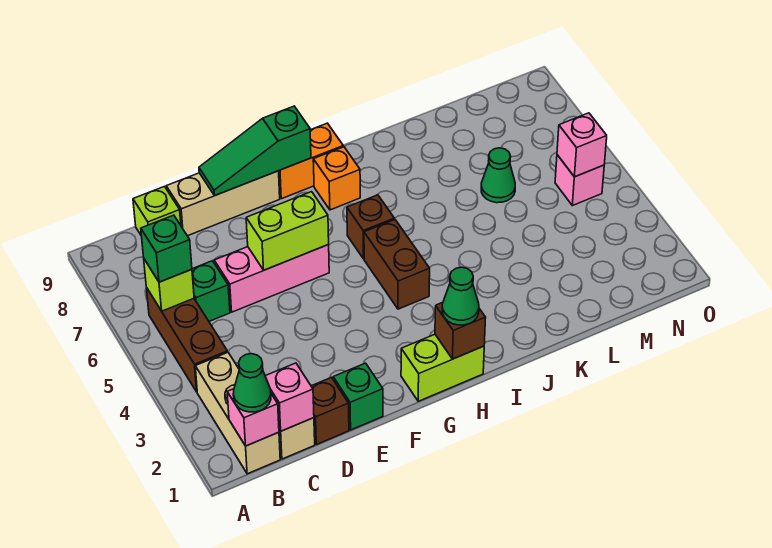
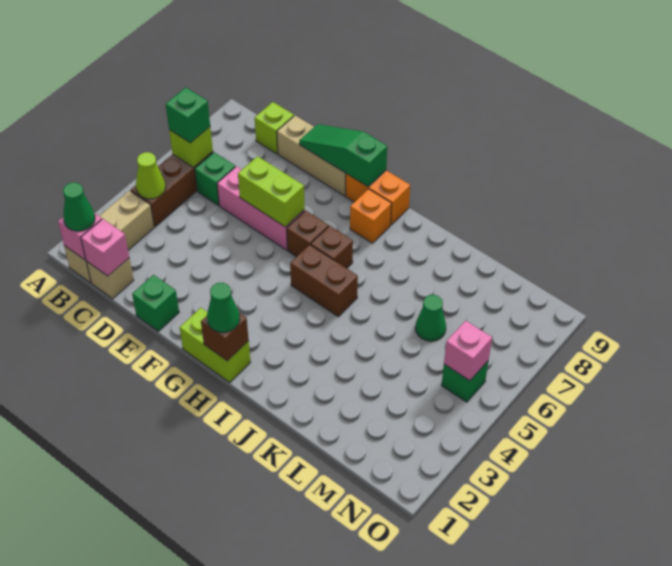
none -> lime 1x1 cone [136,152,166,199]
brown 1x1 brick [311,377,349,444] -> brown 1x1 brick moved to [287,211,329,257]
brown 1x2 brick [364,220,430,309] -> brown 1x2 brick turned to [290,245,358,317]
pink 1x1 brick [555,155,604,206] -> green 1x1 brick [442,360,489,402]

